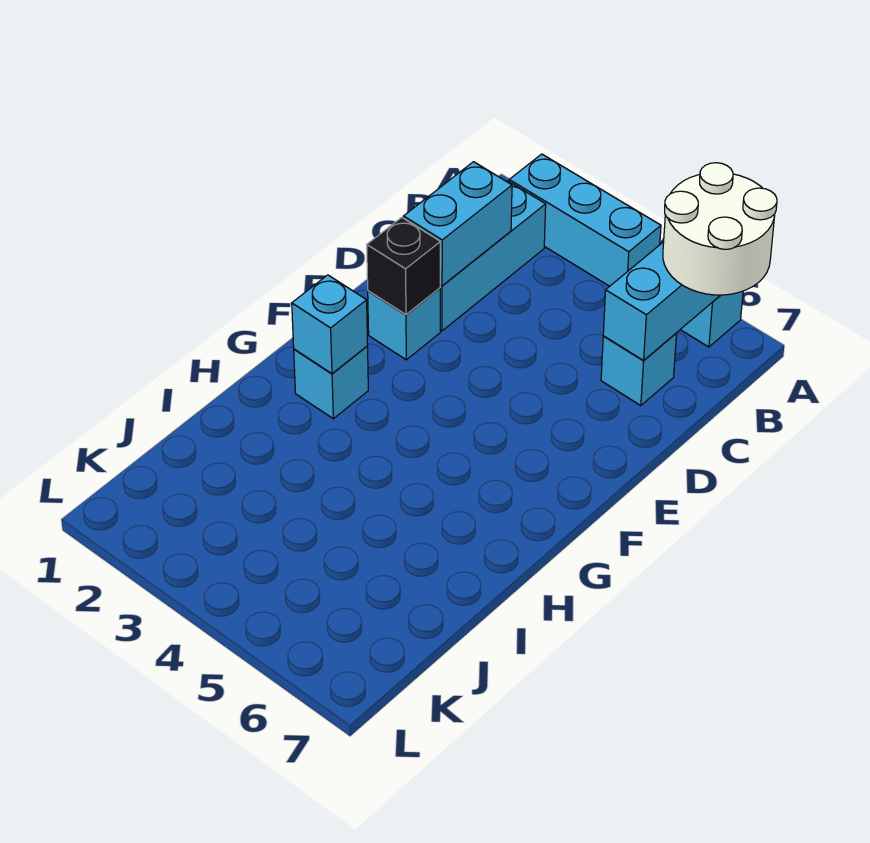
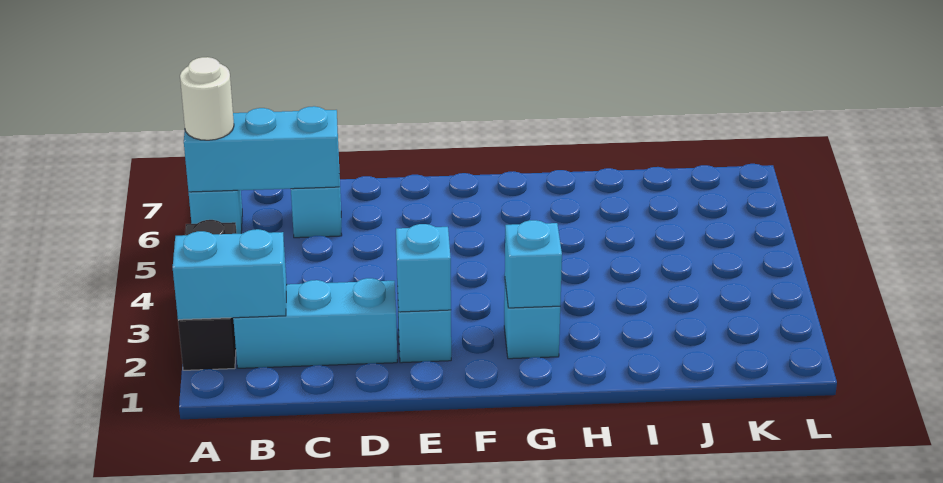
cyan 1x3 brick [509,154,661,286] -> black 1x3 brick [178,220,237,370]
white 2x2 round brick [663,163,777,295] -> white 1x1 round brick [180,57,234,140]
cyan 1x2 brick [403,162,512,286] -> cyan 1x2 brick moved to [173,229,287,320]
black 1x1 brick [367,218,440,315] -> cyan 1x1 brick [396,224,451,312]

